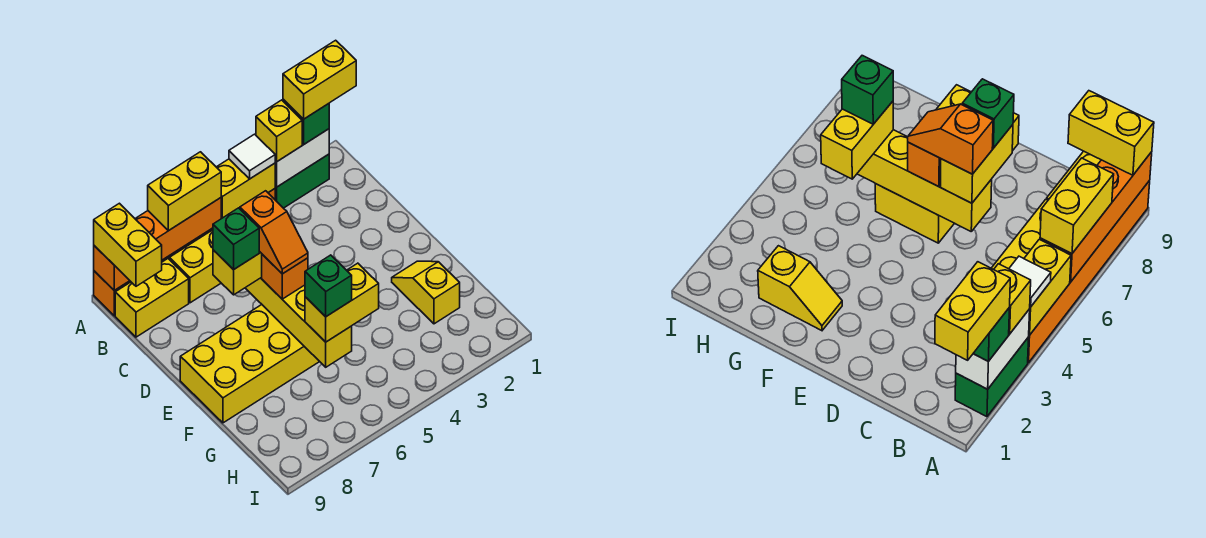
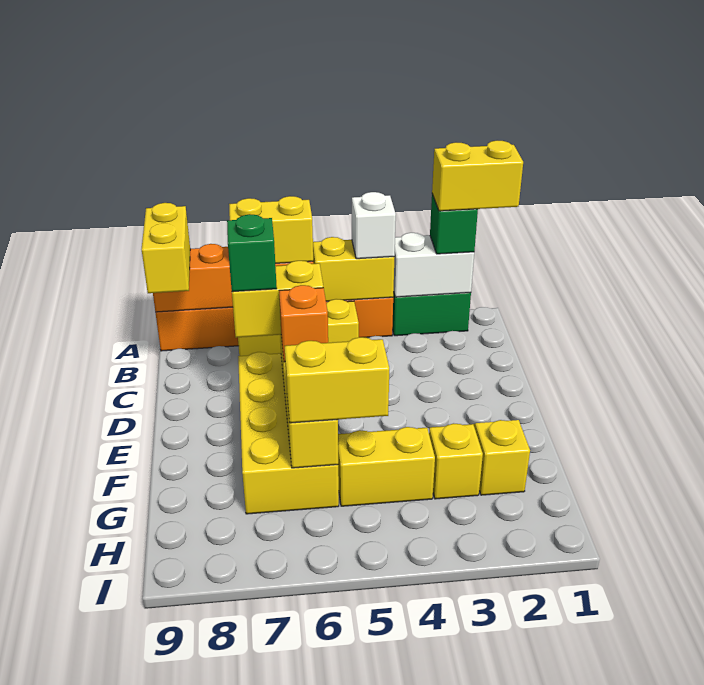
yellow 1x1 brick [256,100,302,162] -> yellow 1x1 brick moved to [429,423,483,499]
white 1x1 tile [229,134,275,179] -> white 1x1 brick [352,192,396,259]
yellow 1x2 brick [115,259,189,337] -> yellow 1x2 brick moved to [338,427,435,506]
orange 1x2 slope [240,191,308,274] -> none
yellow 2x4 brick [180,305,320,423] -> yellow 2x4 brick turned to [238,352,339,514]
green 1x1 brick [305,255,352,317] -> none

